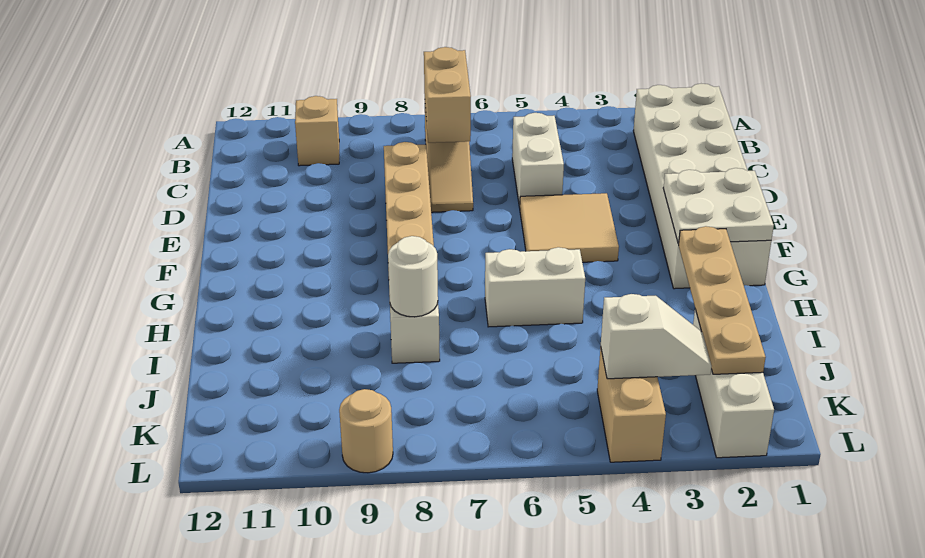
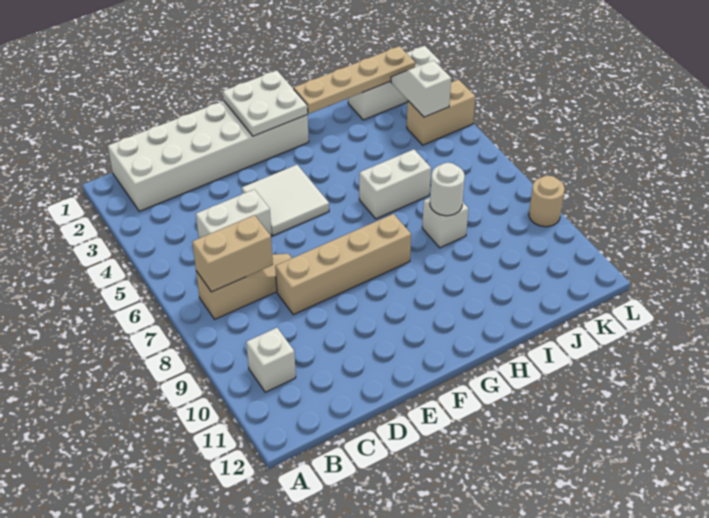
tan 1x1 brick [295,96,339,166] -> white 1x1 brick [246,328,296,392]
tan 2x2 tile [520,193,619,262] -> white 2x2 tile [242,165,329,236]
white 1x2 brick [485,247,585,327] -> white 1x2 brick turned to [359,149,431,219]

